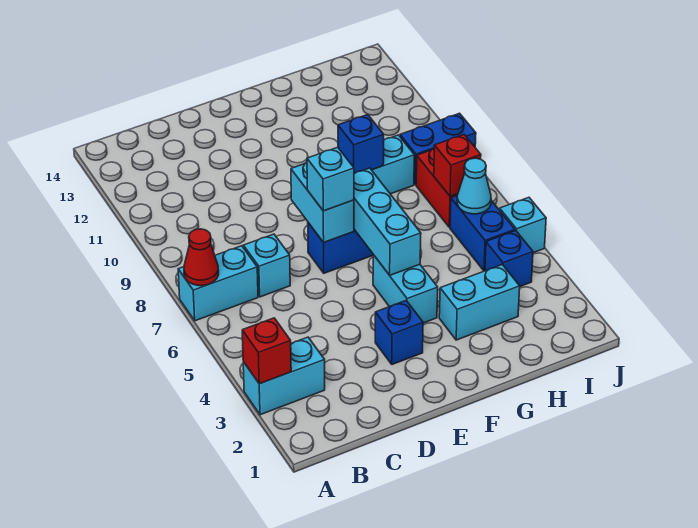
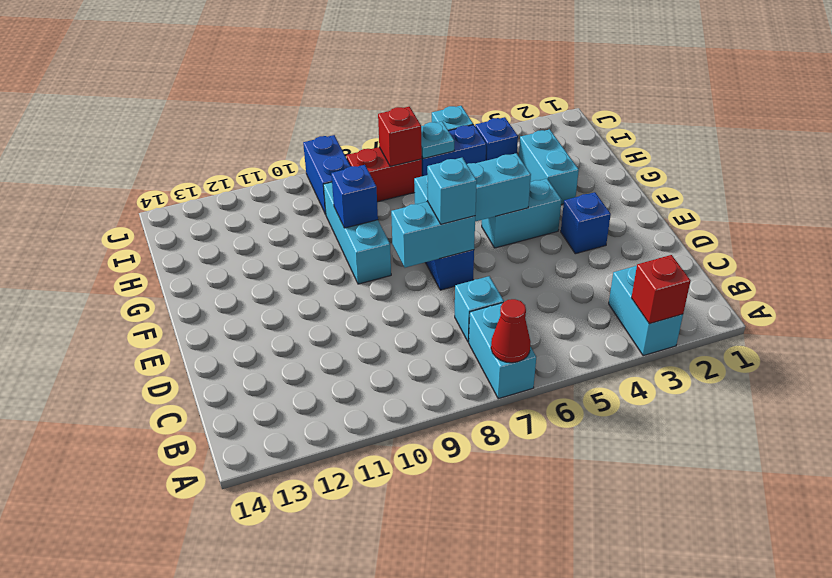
cyan 1x1 cone [457,158,491,214] -> cyan 1x1 plate [421,121,454,159]

